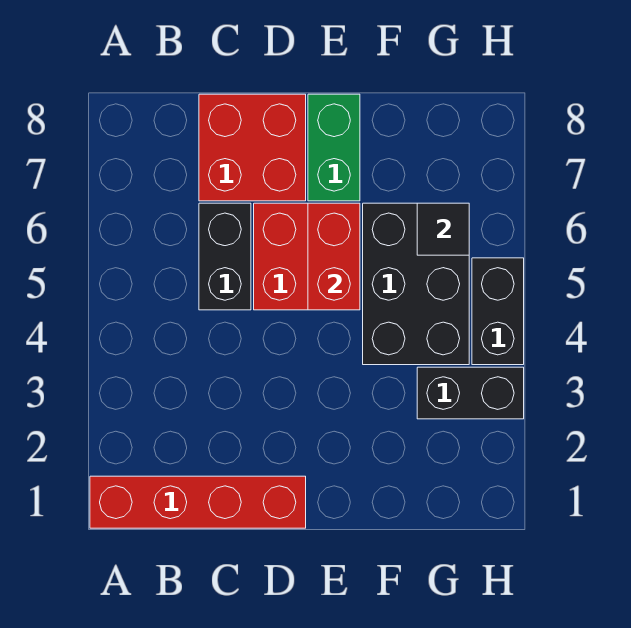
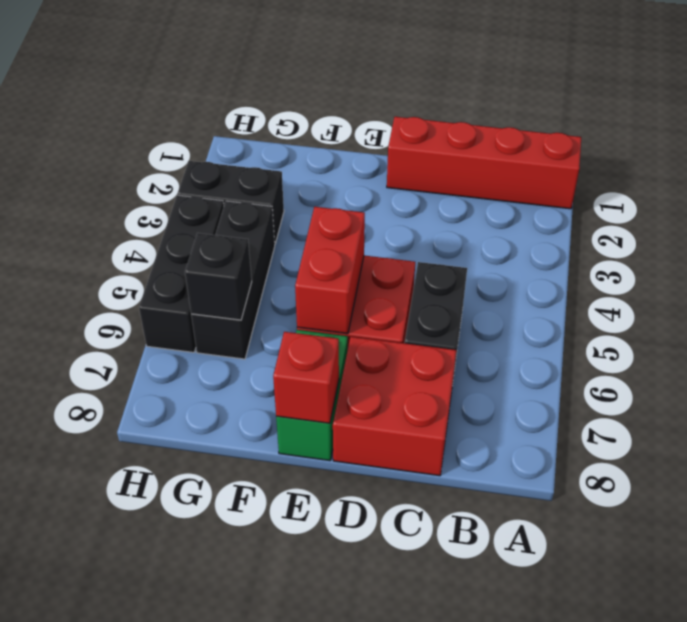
none -> red 1x1 brick [273,332,339,423]
black 2x3 brick [363,203,469,365] -> black 1x3 brick [191,201,275,359]
black 1x1 tile [417,203,469,255] -> black 1x1 brick [185,233,252,320]
black 1x2 brick [472,258,524,365] -> black 1x3 brick [139,195,224,352]

